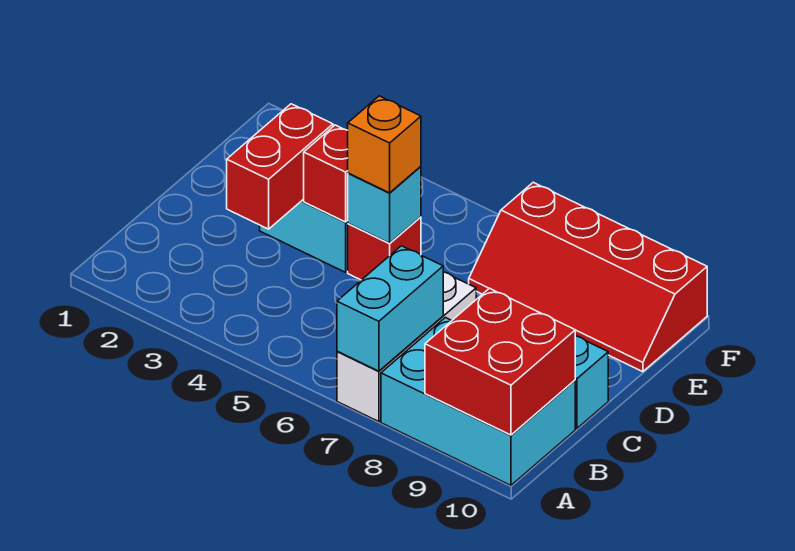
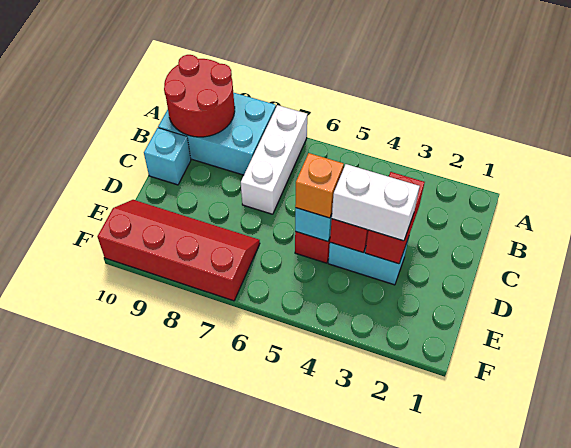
cyan 1x2 brick [337,246,443,371] -> none
red 2x2 brick [425,288,575,435] -> red 2x2 round brick [164,55,235,137]
none -> white 1x2 brick [332,164,420,241]

